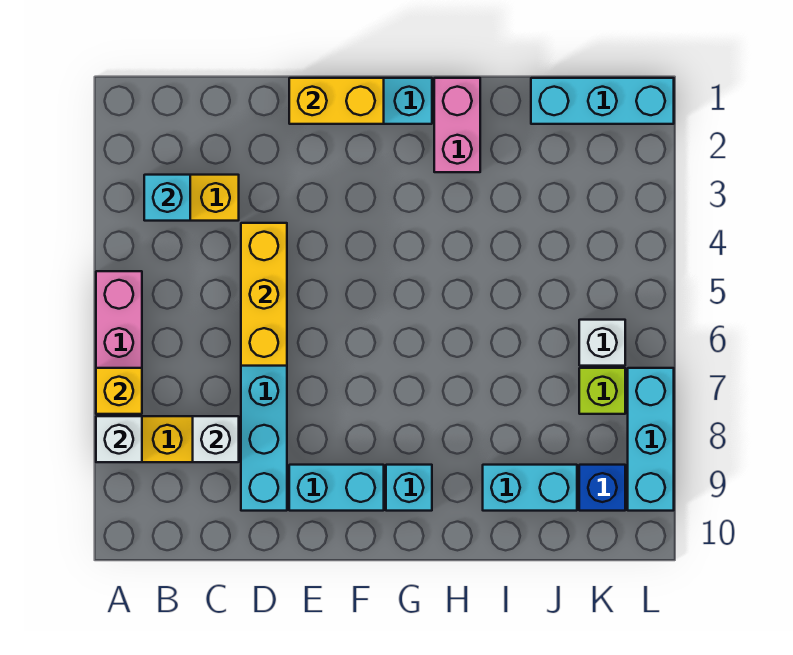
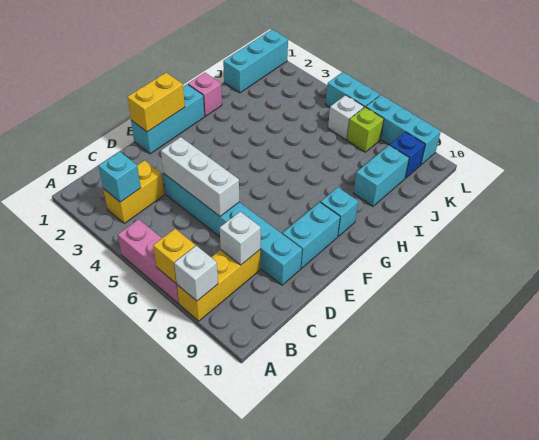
yellow 1x3 brick [241,223,287,366] -> white 1x3 brick [161,137,239,216]
pink 1x2 brick [434,78,480,172] -> pink 1x1 brick [188,73,222,116]
none -> cyan 1x2 brick [326,72,380,107]

